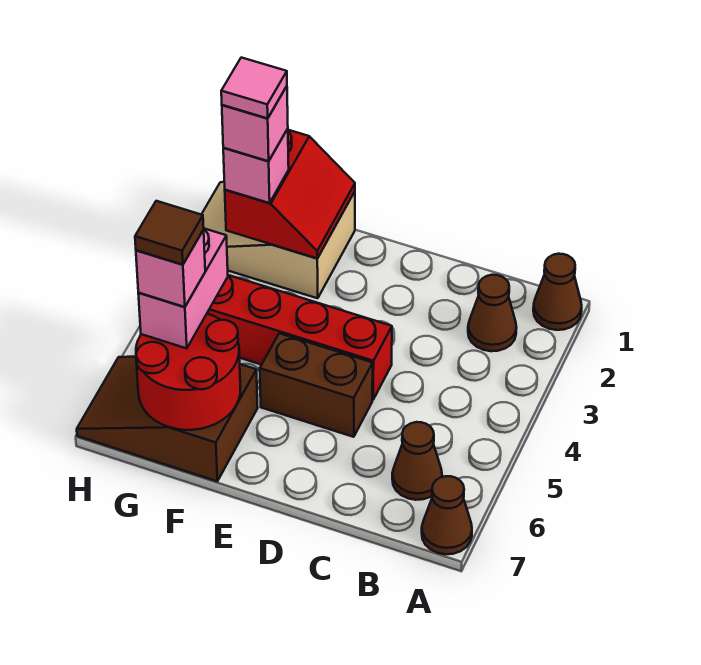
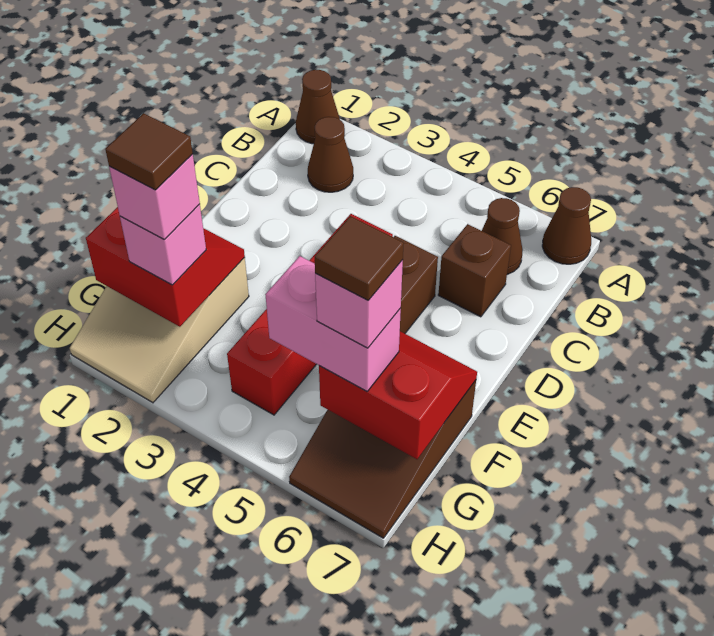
none -> brown 1x1 brick [438,224,511,317]
red 2x2 round brick [136,314,240,430] -> red 2x2 slope [319,331,477,459]
pink 1x1 tile [221,58,287,118] -> brown 1x1 tile [105,113,193,190]

